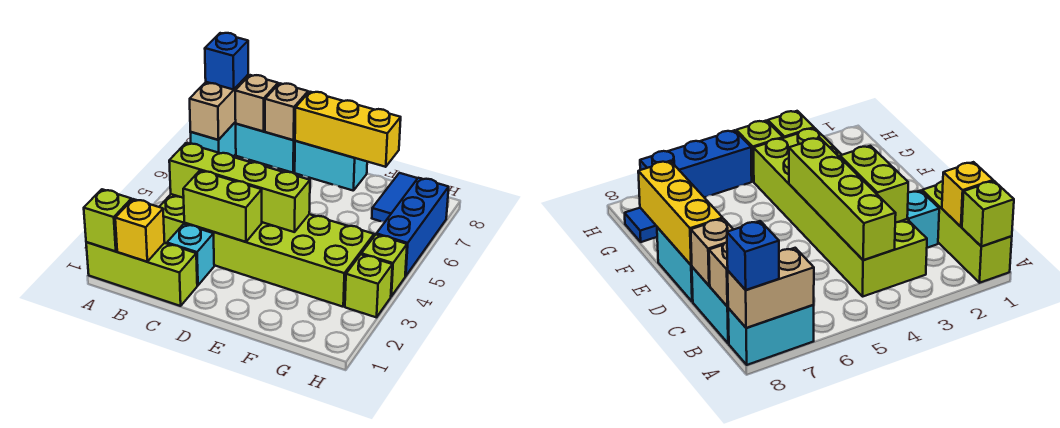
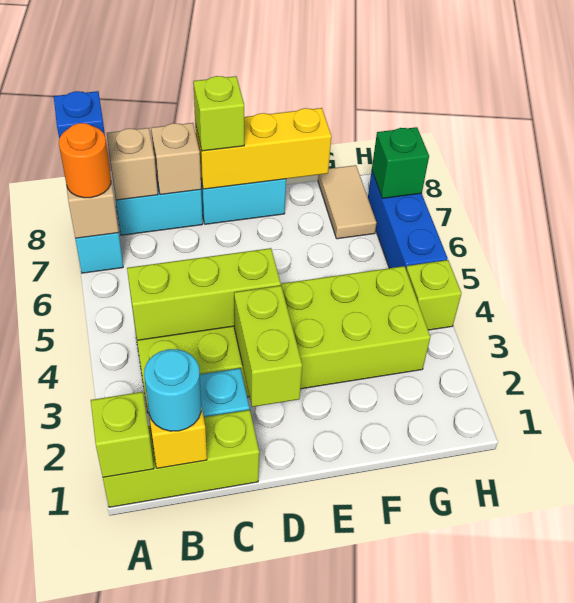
none -> orange 1x1 round brick [59,123,111,198]
none -> cyan 1x1 round brick [144,349,201,431]
lime 1x4 brick [169,143,310,232] -> lime 1x3 brick [127,248,281,340]
lime 1x2 brick [183,171,262,242] -> lime 1x2 brick turned to [234,286,302,407]
blue 1x2 tile [372,173,418,222] -> tan 1x2 tile [318,165,376,239]
lime 1x1 brick [345,255,392,317] -> lime 1x1 brick moved to [193,76,244,151]
none -> green 1x1 brick [372,127,429,198]

